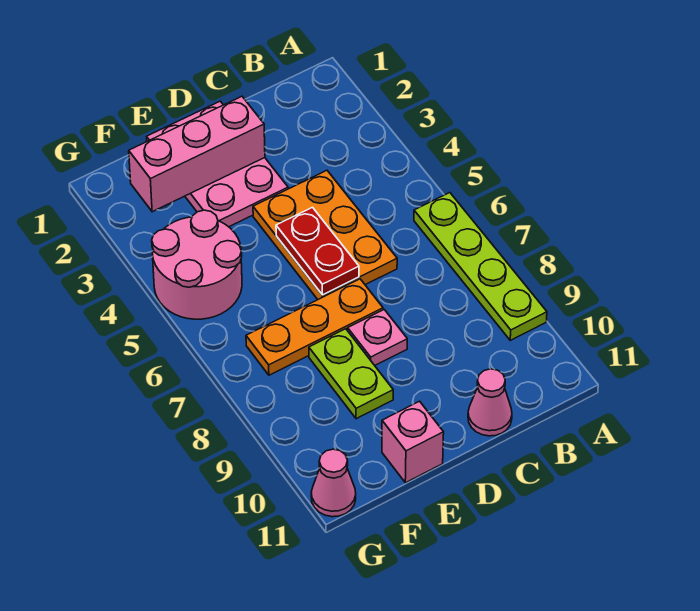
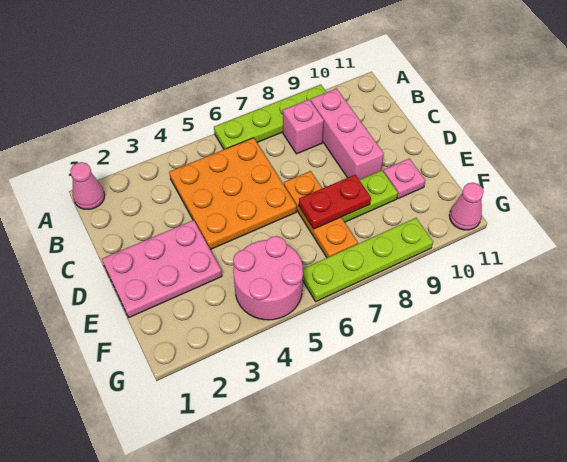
orange 2x3 plate [253,170,397,299] -> orange 3x3 plate [169,138,297,250]
pink 1x1 cone [468,369,512,436] -> pink 1x1 cone moved to [70,162,105,209]
pink 1x3 brick [129,96,265,212] -> pink 1x3 brick moved to [310,88,384,180]
red 1x2 plate [276,207,359,295] -> red 1x2 plate moved to [299,175,371,229]
pink 1x1 plate [348,310,407,365] -> pink 1x1 plate moved to [383,159,425,199]
pink 1x1 brick [382,401,444,483] -> pink 1x1 brick moved to [283,100,324,154]
none -> lime 1x4 plate [303,218,433,301]

